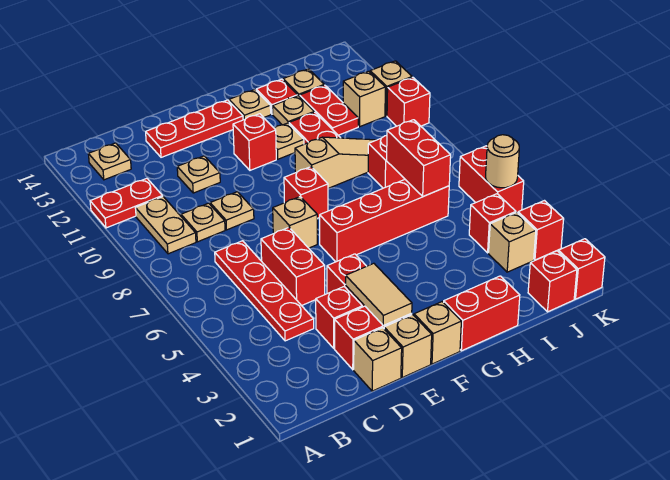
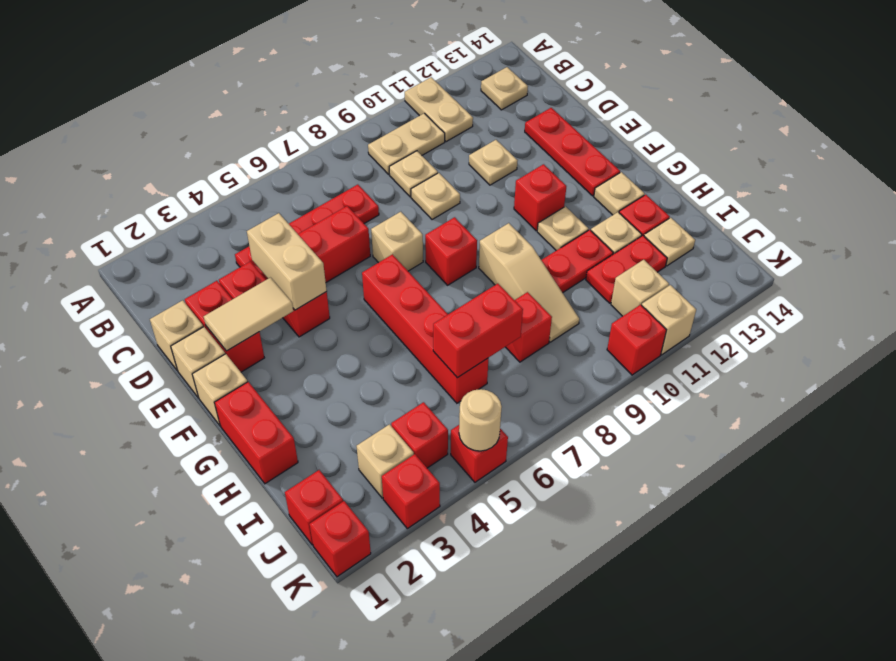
red 1x2 plate [90,178,163,228] -> tan 1x2 plate [405,77,473,142]
none -> tan 1x2 brick [247,213,327,310]
red 1x2 brick [459,146,524,213] -> red 1x1 brick [451,425,508,482]

